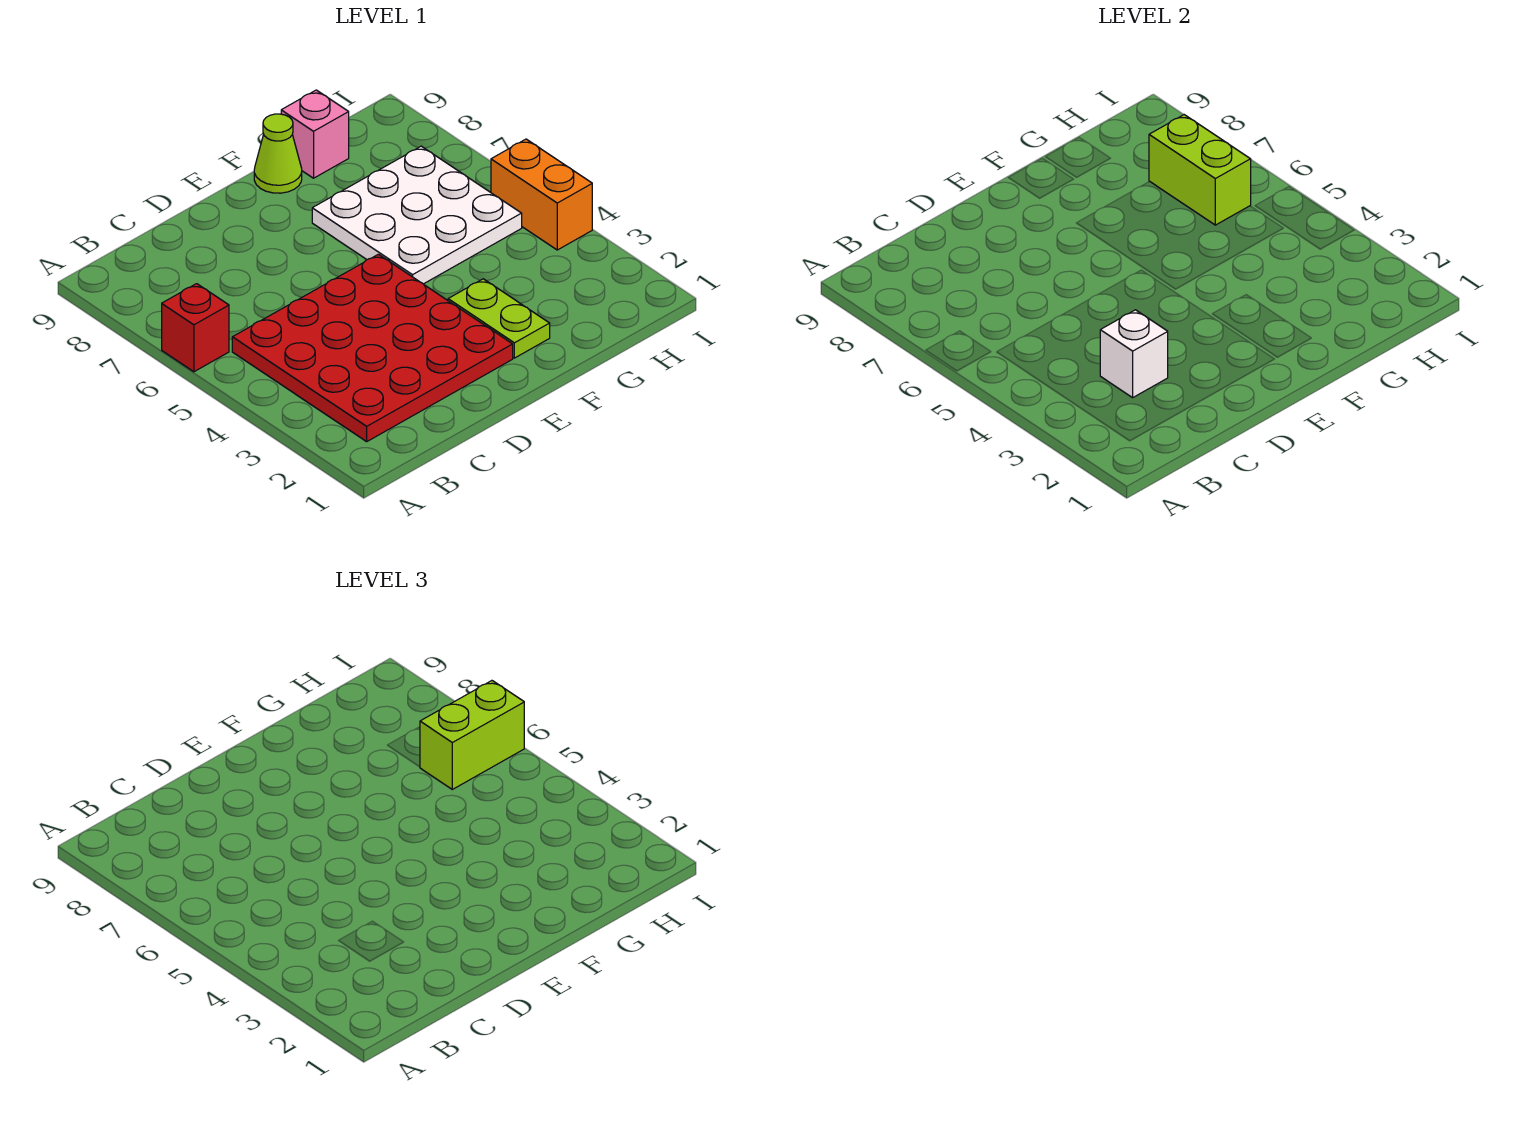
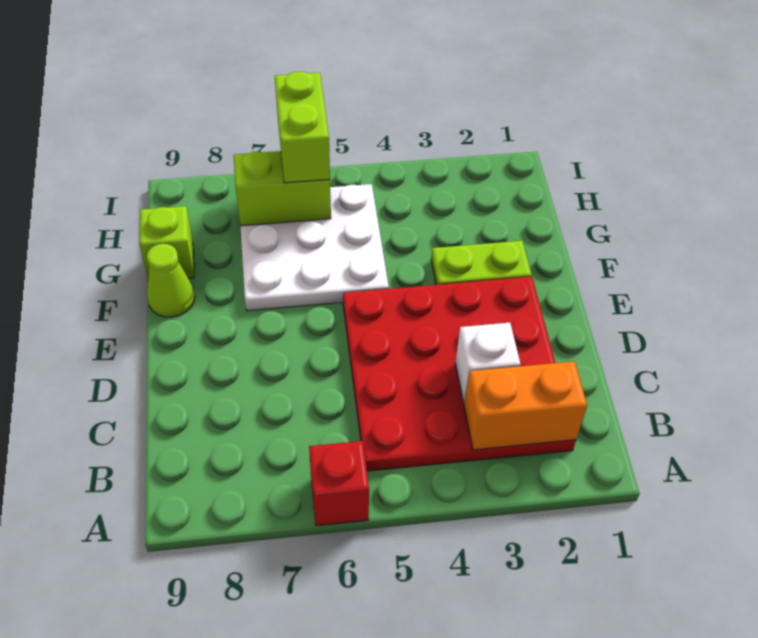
pink 1x1 brick [281,90,349,178] -> lime 1x1 brick [140,206,194,278]
orange 1x2 brick [491,139,592,250] -> orange 1x2 brick moved to [464,361,587,450]

